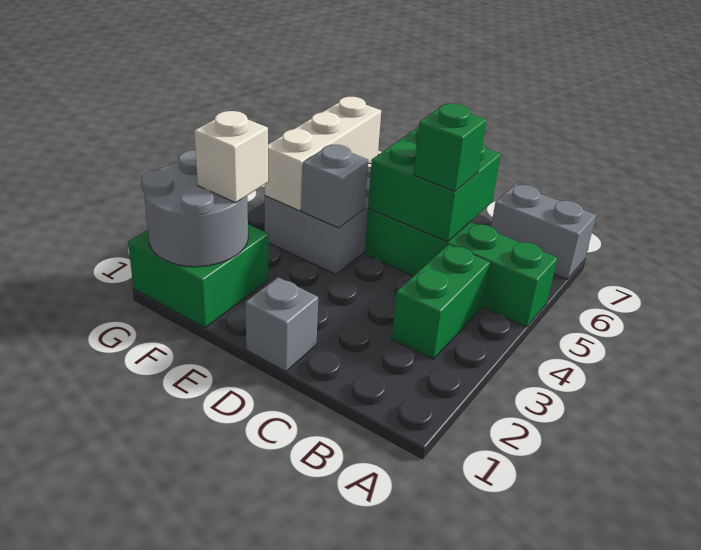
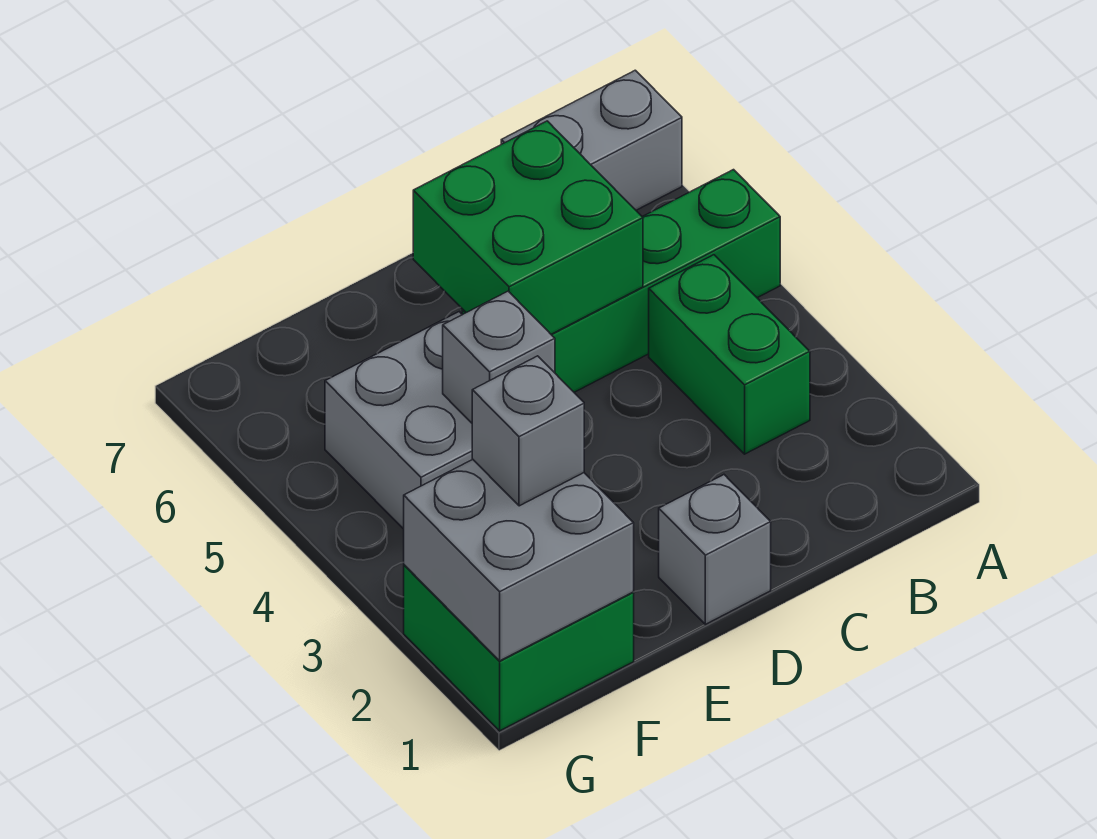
green 1x1 brick [413,103,487,192] -> none
grey 2x2 round brick [141,150,248,267] -> grey 2x2 brick [404,460,634,661]
white 1x1 brick [194,111,268,203] -> grey 1x1 brick [472,356,584,506]
white 1x3 brick [265,97,381,211] -> none

